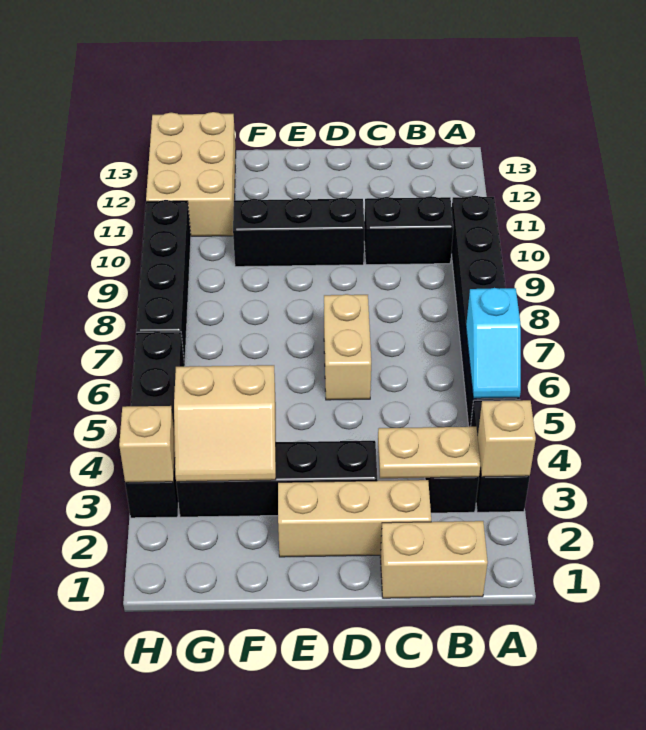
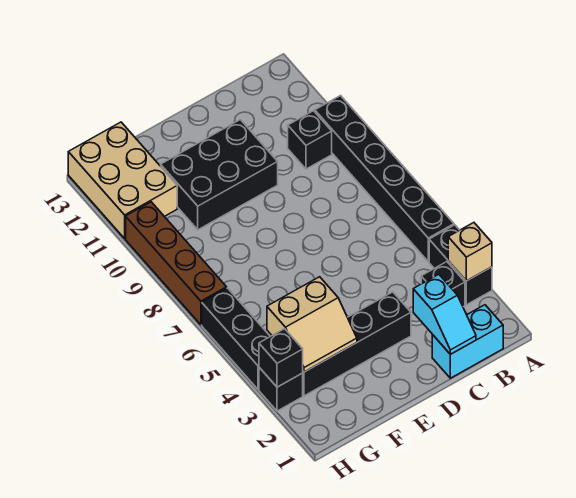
cyan 1x2 slope [466,288,521,398] -> cyan 1x2 slope moved to [413,274,476,354]
tan 1x2 brick [380,521,488,598] -> cyan 1x2 brick [432,305,503,378]
tan 1x2 plate [378,426,480,478] -> none
black 1x2 brick [364,196,453,265] -> black 1x1 brick [288,111,332,169]
tan 1x3 brick [278,480,431,557] -> none
tan 1x2 brick [324,294,371,400] -> none
black 1x3 brick [233,197,365,267] -> black 2x3 brick [161,120,278,230]
tan 1x1 brick [119,406,175,482] -> black 1x1 brick [259,329,303,387]
black 1x4 brick [136,200,191,365] -> brown 1x4 brick [126,202,227,325]

